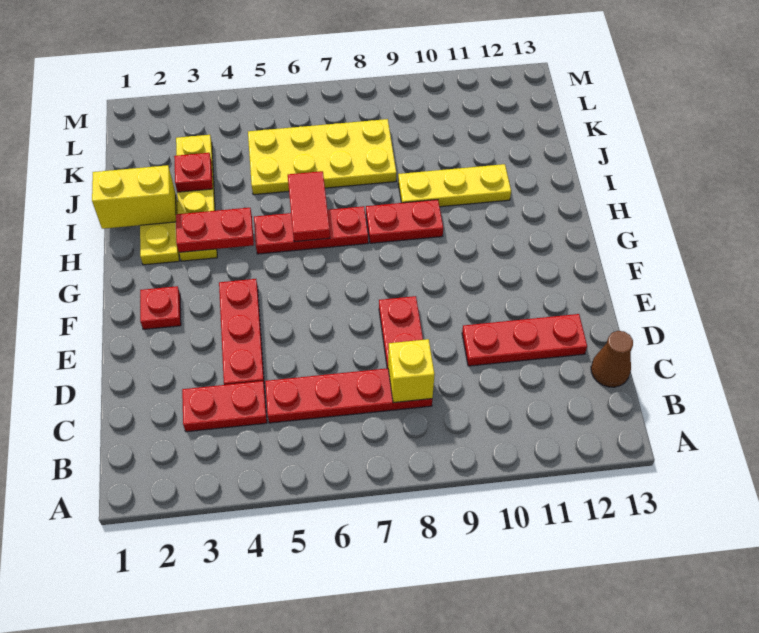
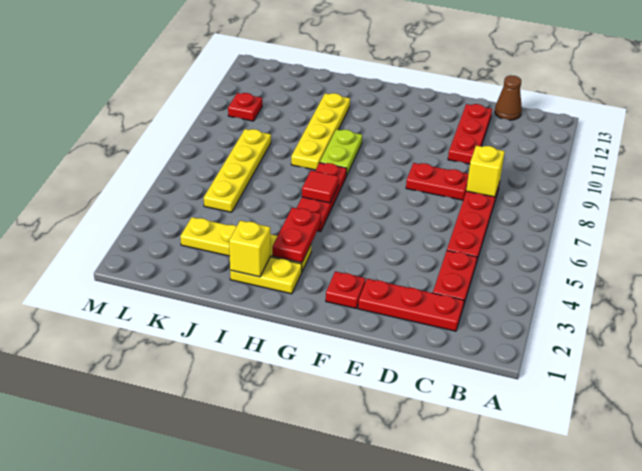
red 1x3 plate [219,279,264,385] -> red 1x3 plate moved to [358,279,464,331]
red 1x2 tile [288,171,330,242] -> red 1x1 tile [302,171,339,203]
red 1x2 plate [366,200,443,243] -> lime 1x2 plate [320,129,362,176]
yellow 1x2 brick [92,165,176,229] -> yellow 1x1 brick [229,221,270,277]
yellow 1x3 plate [398,164,511,207] -> yellow 1x4 plate [291,93,350,170]
red 1x1 plate [174,153,213,192] -> red 1x1 plate moved to [228,93,262,121]
yellow 2x4 plate [248,119,396,195] -> yellow 1x4 plate [204,129,271,212]

